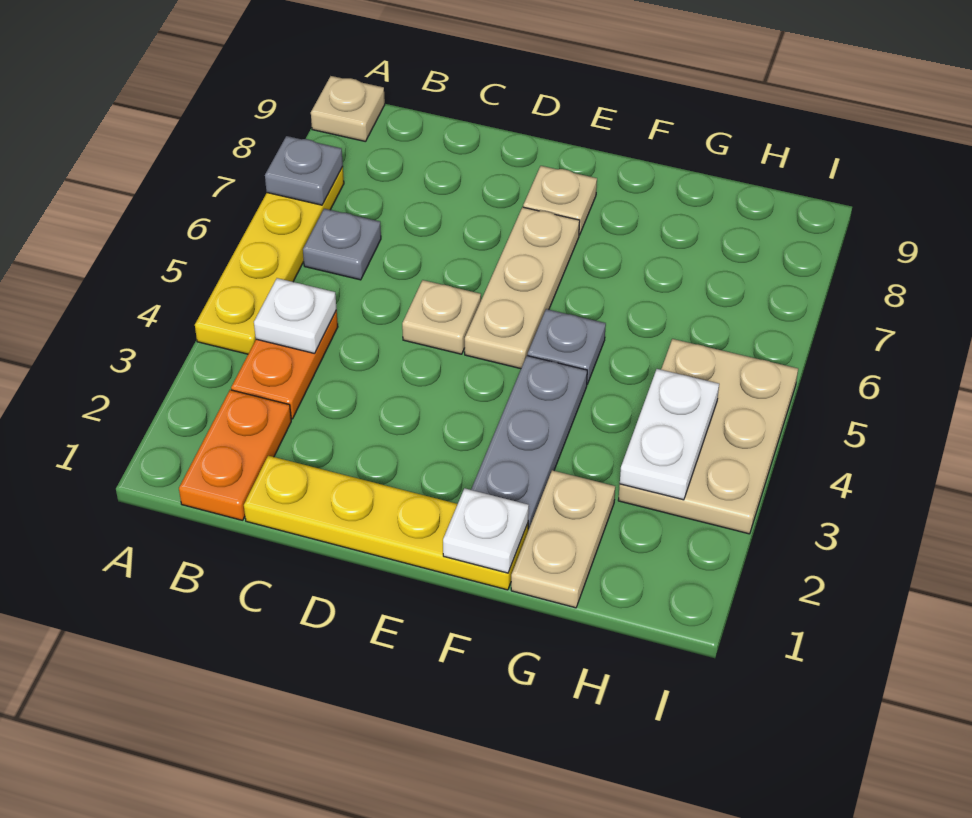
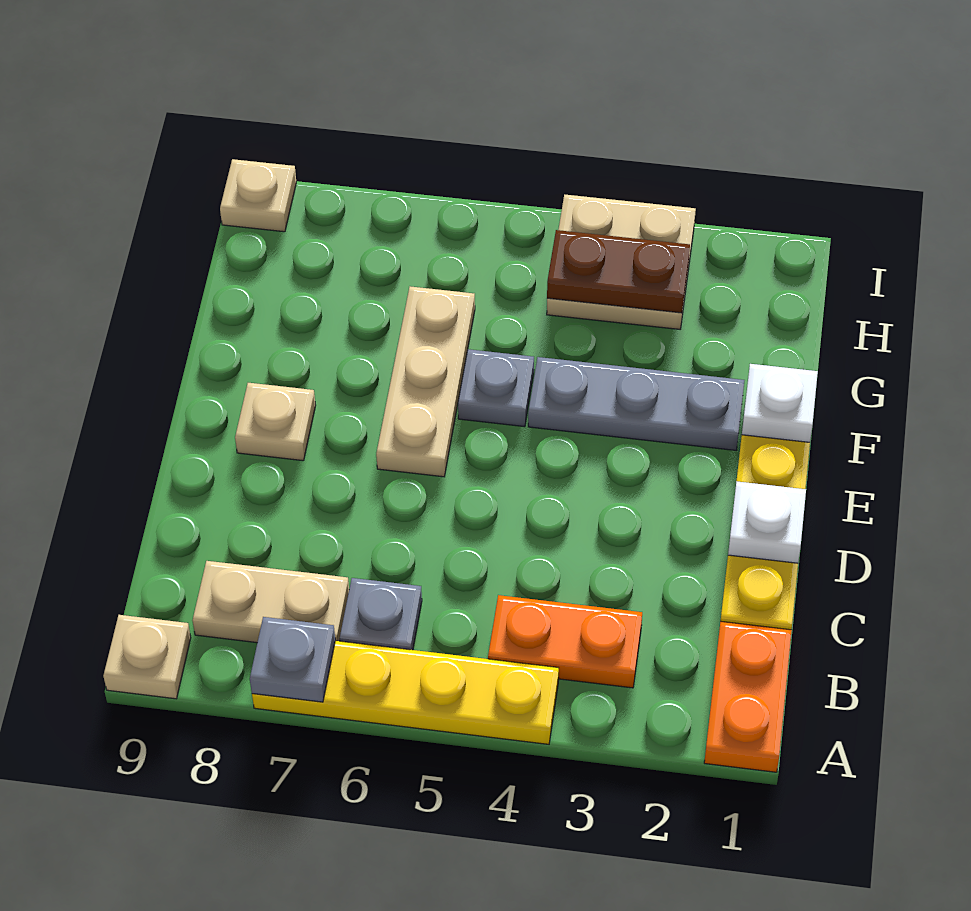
orange 1x2 plate [179,390,291,520] -> orange 1x2 plate turned to [704,621,792,772]
white 1x1 plate [254,278,336,354] -> white 1x1 plate moved to [728,481,806,563]
tan 1x1 plate [402,280,481,354] -> tan 1x1 plate moved to [220,159,296,232]
tan 1x3 plate [465,207,580,369] -> tan 1x3 plate turned to [376,286,475,477]
tan 1x2 plate [511,470,615,608] -> tan 1x2 plate moved to [192,561,349,643]
tan 2x3 plate [618,339,798,534] -> tan 2x2 plate [547,195,696,329]
white 1x2 plate [620,369,719,500] -> brown 1x2 plate [547,230,690,313]

